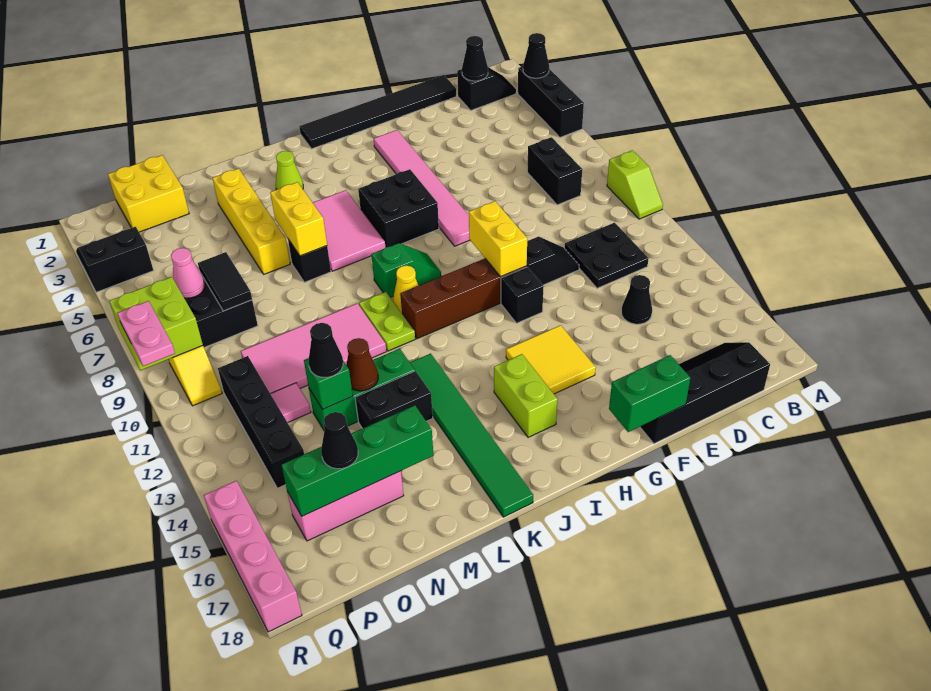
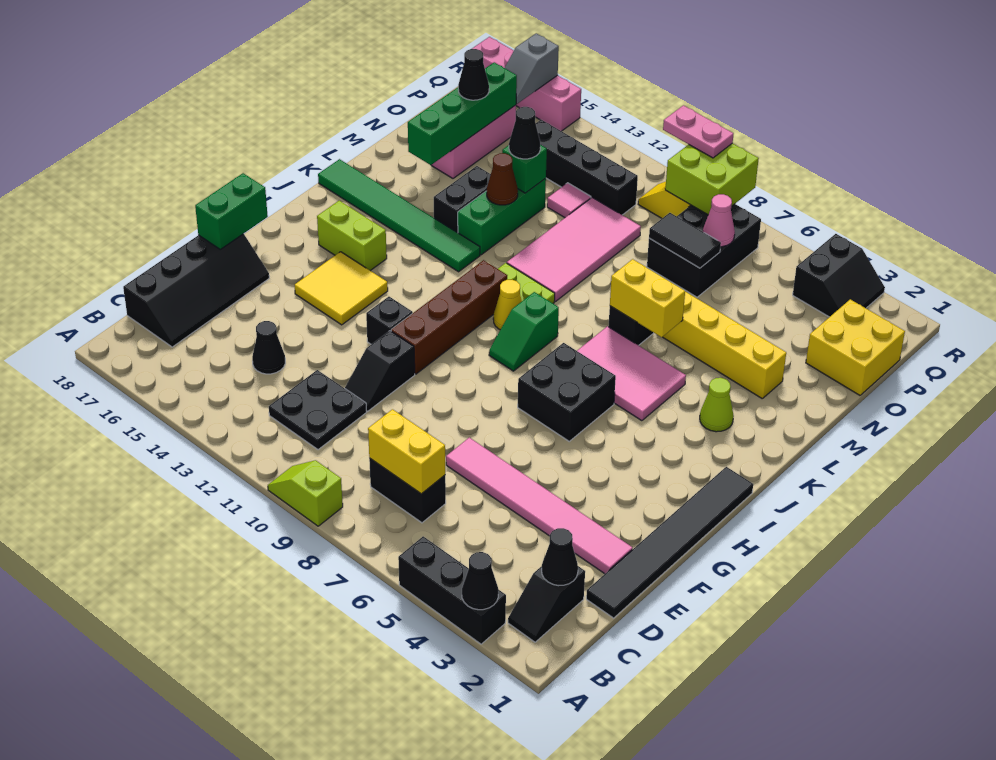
pink 1x6 tile [374,130,470,246] -> pink 1x6 tile moved to [446,438,633,574]
yellow 1x2 brick [469,201,527,277] -> yellow 1x2 brick moved to [368,409,445,494]
none -> grey 1x2 slope [505,33,559,104]

